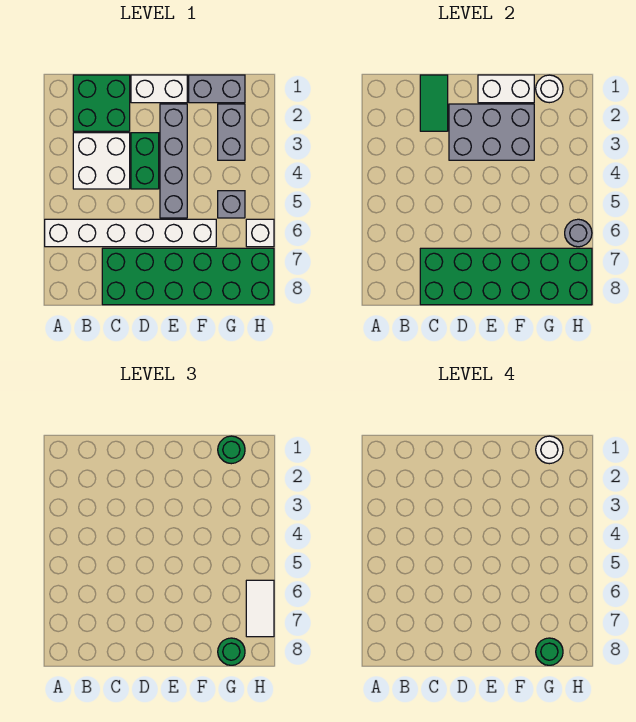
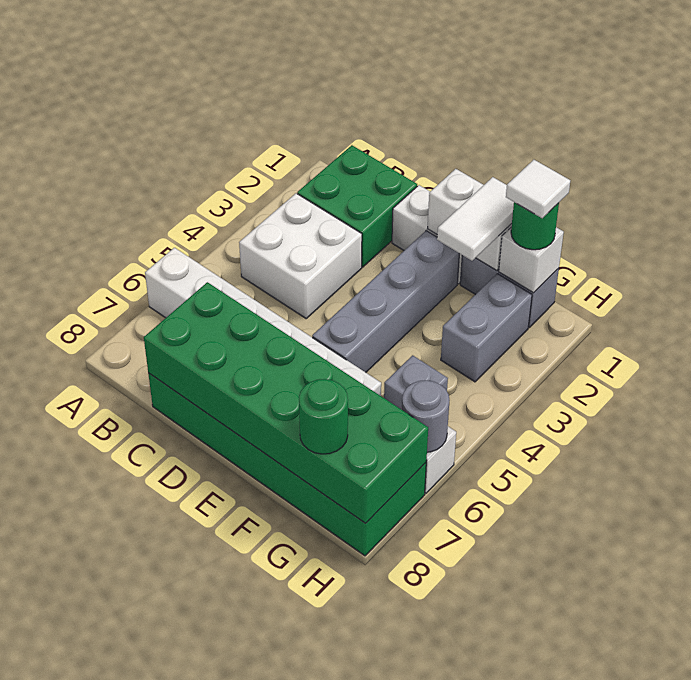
green 1x2 tile [420,75,448,131] -> none
grey 2x3 brick [449,104,534,160] -> none
green 1x2 brick [131,133,159,189] -> none
white 1x1 round brick [536,75,563,103] -> white 1x1 brick [499,227,564,293]
white 1x1 round brick [536,436,563,464] -> white 1x1 tile [506,160,570,218]
green 1x1 round brick [536,638,563,665] -> none
white 1x2 tile [246,580,274,637] -> white 1x2 tile moved to [437,177,514,261]

